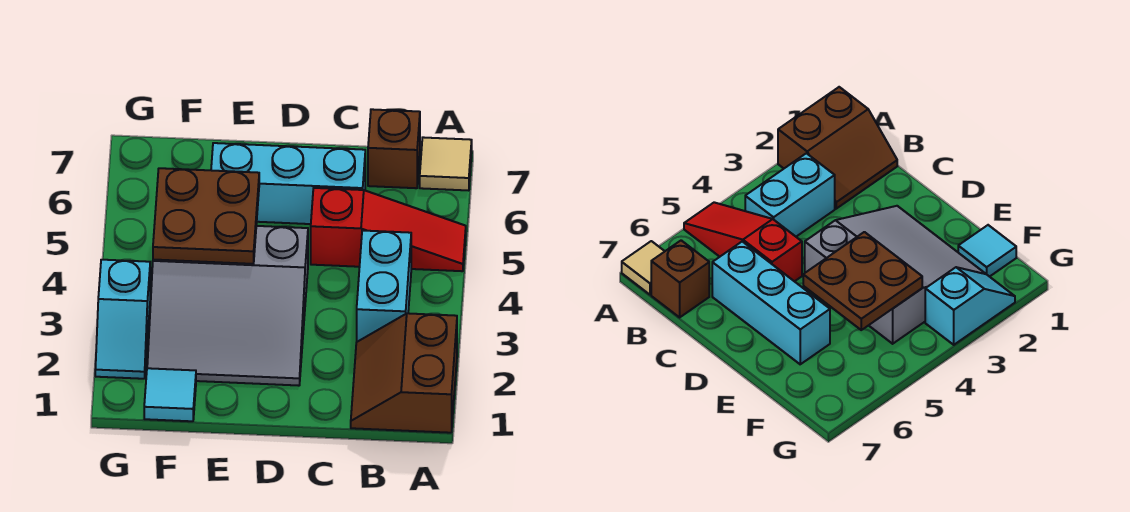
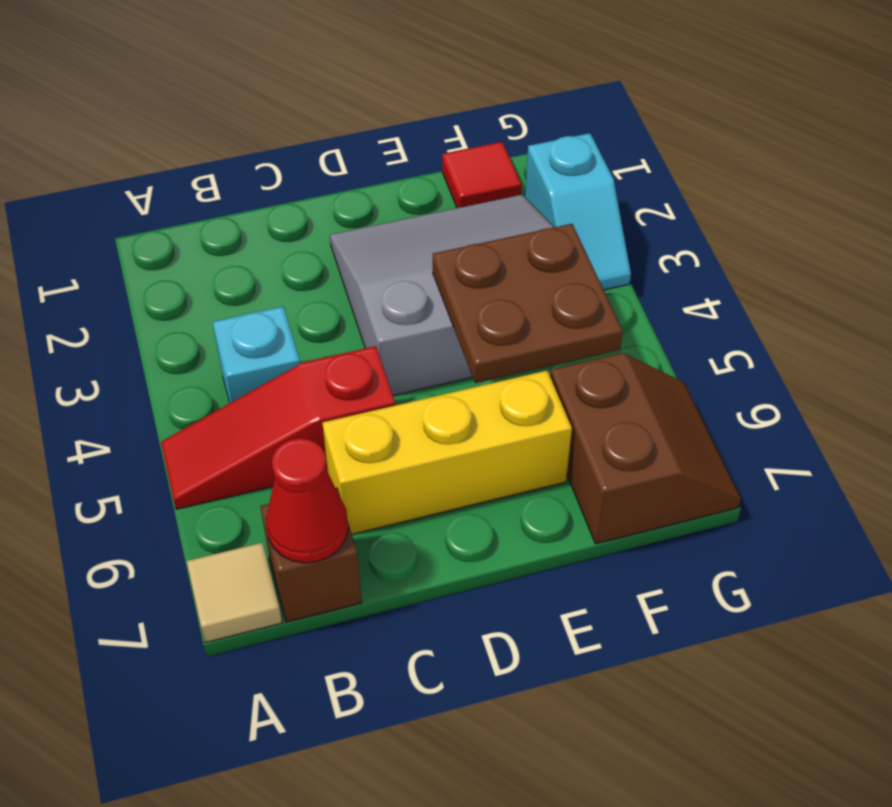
brown 2x2 slope [351,313,457,433] -> brown 2x2 slope moved to [550,353,741,544]
cyan 1x2 brick [357,230,411,342] -> cyan 1x1 brick [213,306,300,403]
none -> red 1x1 cone [266,438,348,563]
cyan 1x3 brick [211,143,365,224] -> yellow 1x3 brick [323,370,572,534]
cyan 1x1 tile [144,368,196,421] -> red 1x1 tile [442,142,522,208]
cyan 1x2 slope [95,260,150,379] -> cyan 1x2 slope turned to [525,133,631,290]

